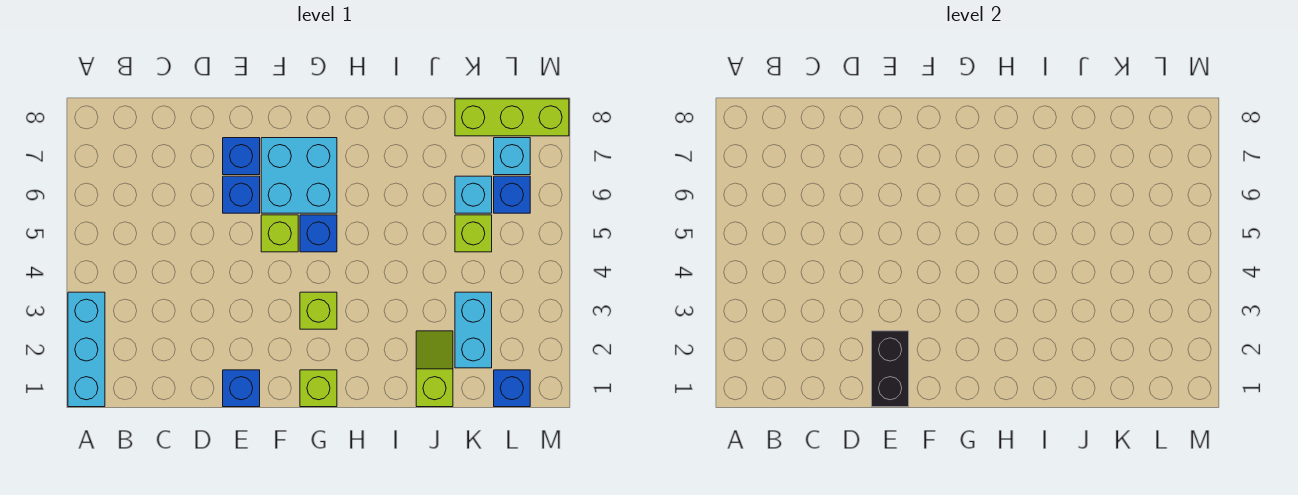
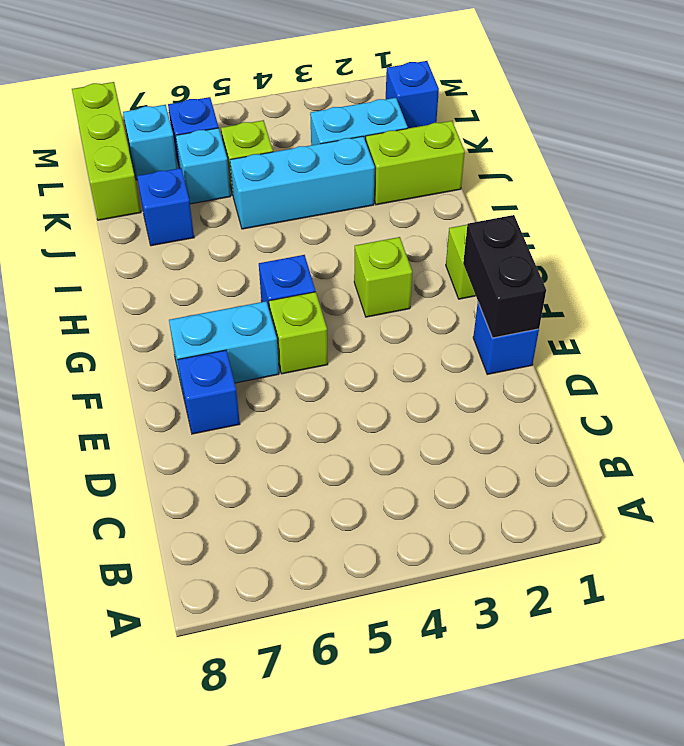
cyan 1x3 brick [68,292,105,407] -> cyan 1x3 brick moved to [230,136,375,229]
black 1x2 brick [872,331,909,407] -> black 1x2 brick turned to [463,215,546,338]
blue 1x1 brick [223,176,260,213] -> blue 1x1 brick moved to [137,168,194,246]
cyan 2x2 brick [261,138,337,213] -> cyan 1x2 brick [169,301,279,387]
lime 1x2 slope [416,331,453,407] -> lime 1x2 brick [366,121,465,205]

